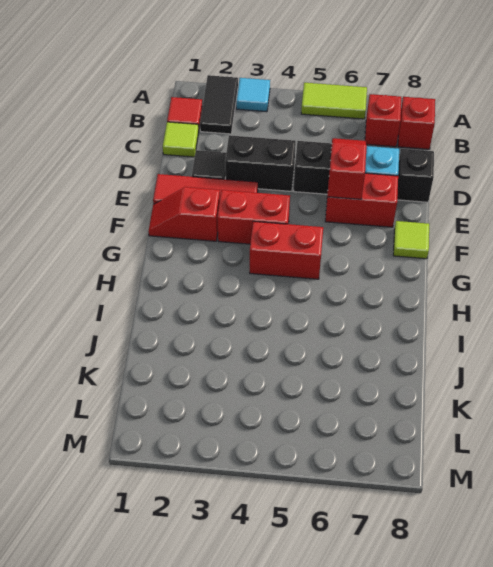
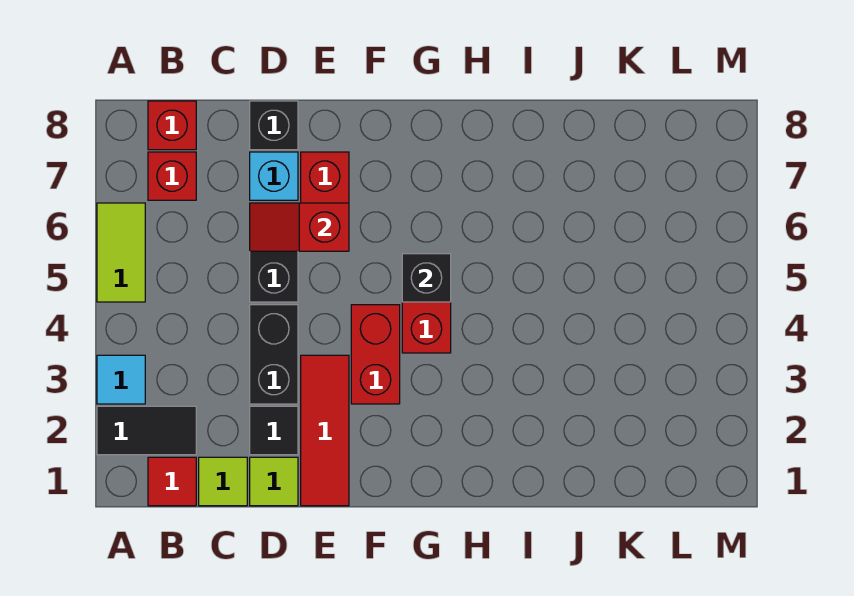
red 1x2 slope [148,187,220,241] -> none
lime 1x1 tile [393,221,429,259] -> lime 1x1 tile moved to [250,457,298,506]
none -> black 1x1 brick [402,254,451,302]

